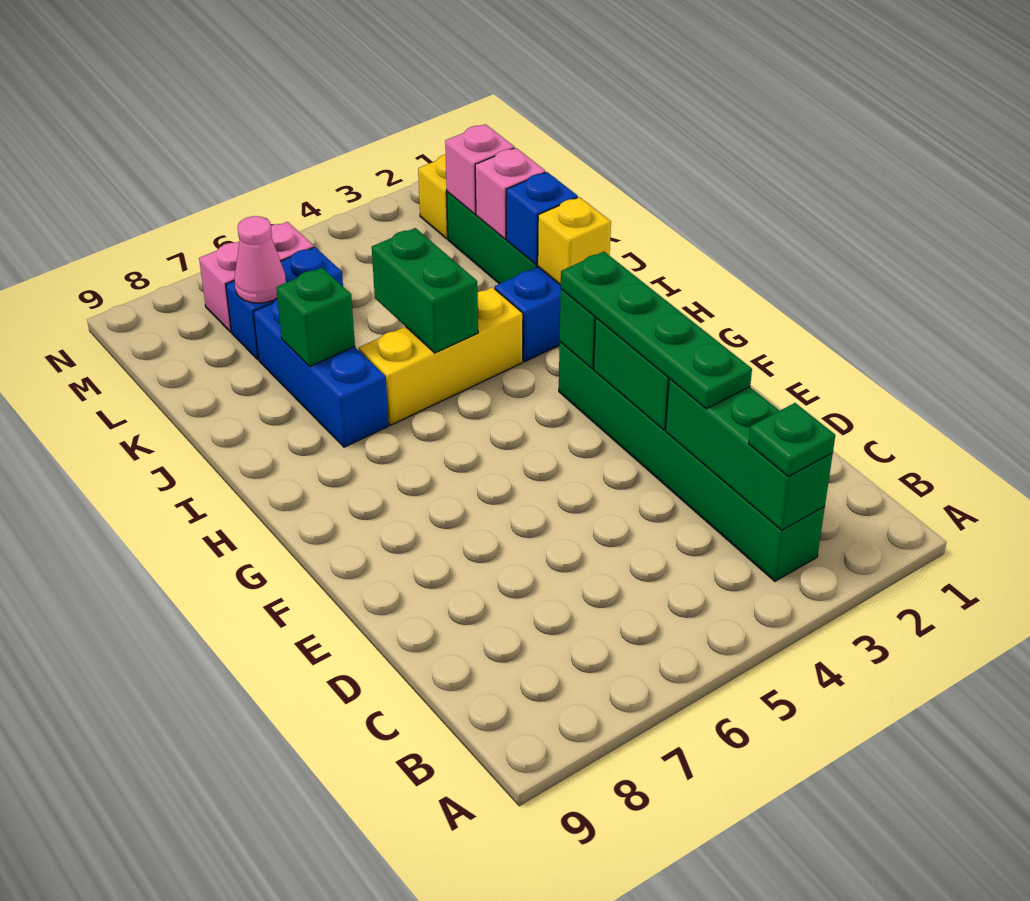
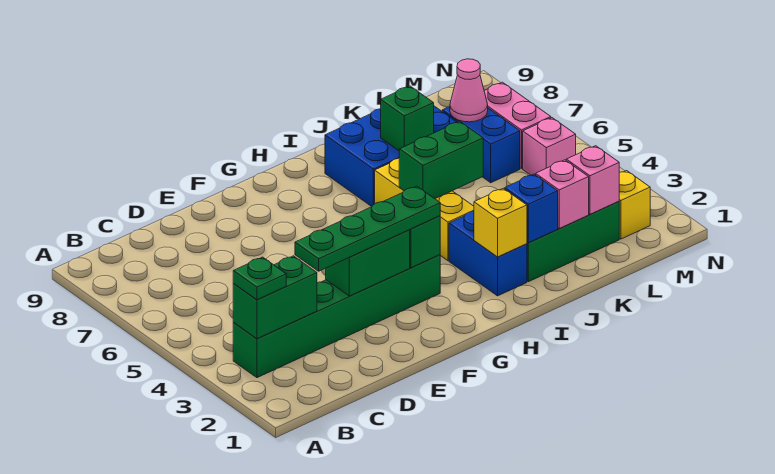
green 1x3 brick [666,379,833,530] -> green 1x2 brick [233,256,317,339]
blue 1x3 brick [253,299,389,447] -> blue 2x3 brick [325,106,457,207]
none -> pink 1x1 brick [523,118,576,175]

